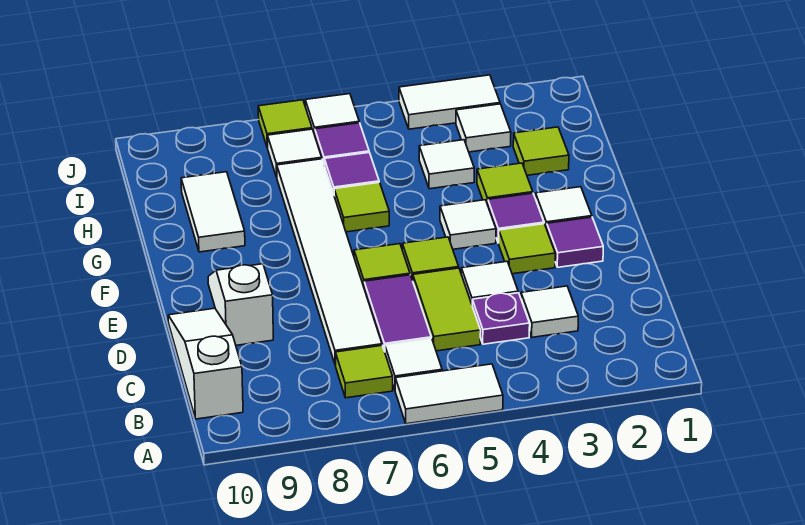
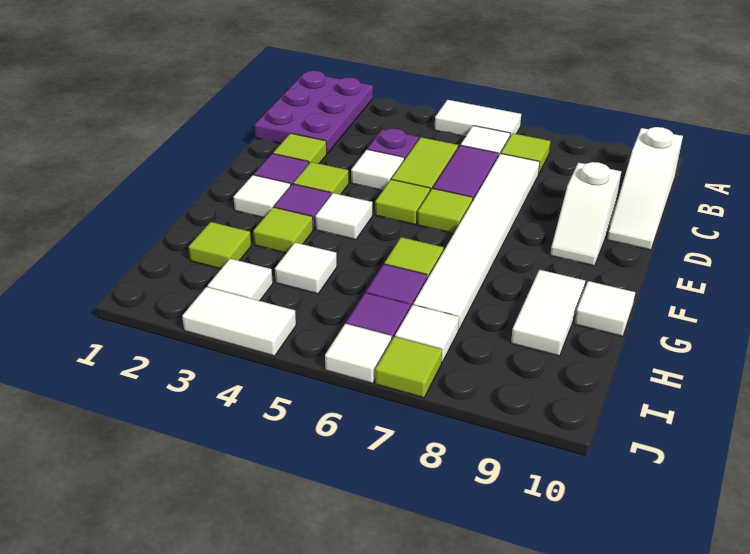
none -> purple 2x3 plate [254,71,373,154]
white 1x1 tile [521,286,578,337] -> white 1x1 tile moved to [575,281,635,336]
none -> lime 1x1 tile [273,133,327,164]

